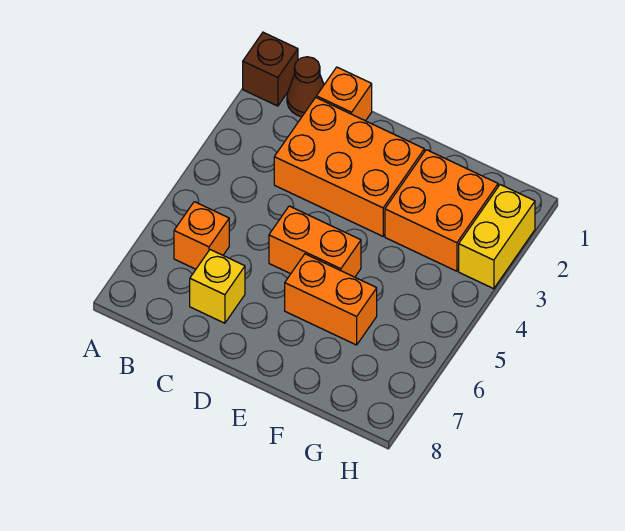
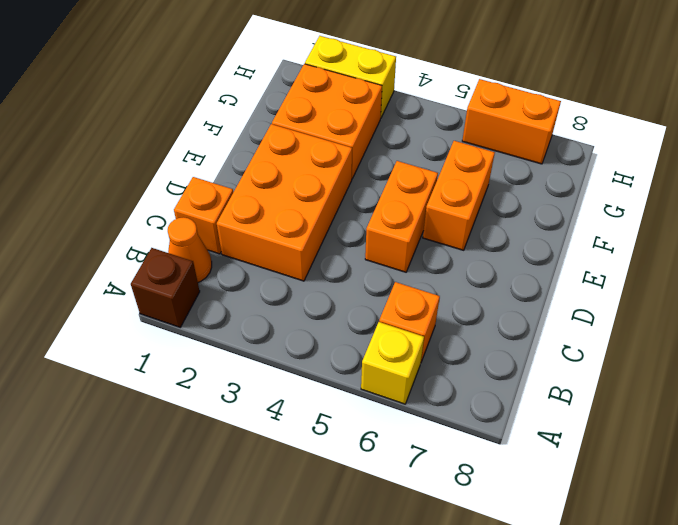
brown 1x1 cone [287,57,324,117] -> orange 1x1 cone [168,217,212,282]
yellow 1x1 brick [190,250,245,323] -> yellow 1x1 brick moved to [361,322,424,404]
none -> orange 1x2 brick [462,79,561,164]

